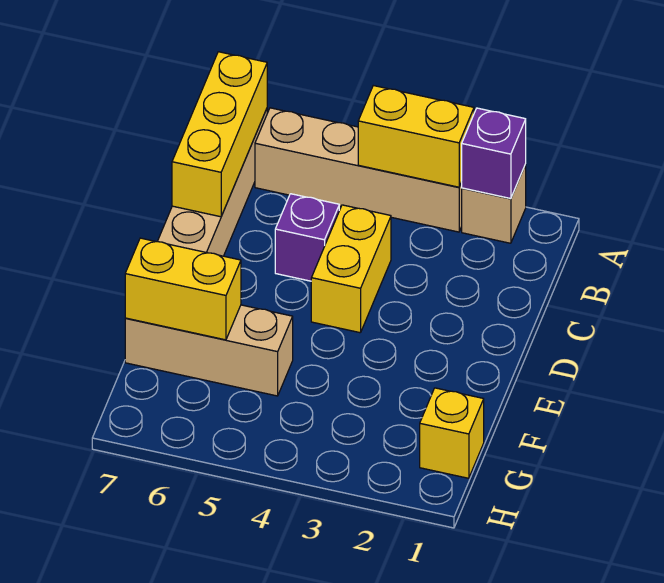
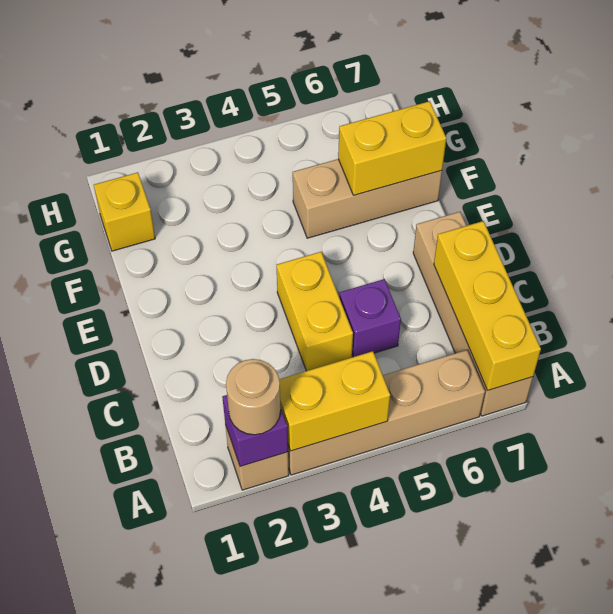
none -> tan 1x1 round brick [226,359,281,435]

